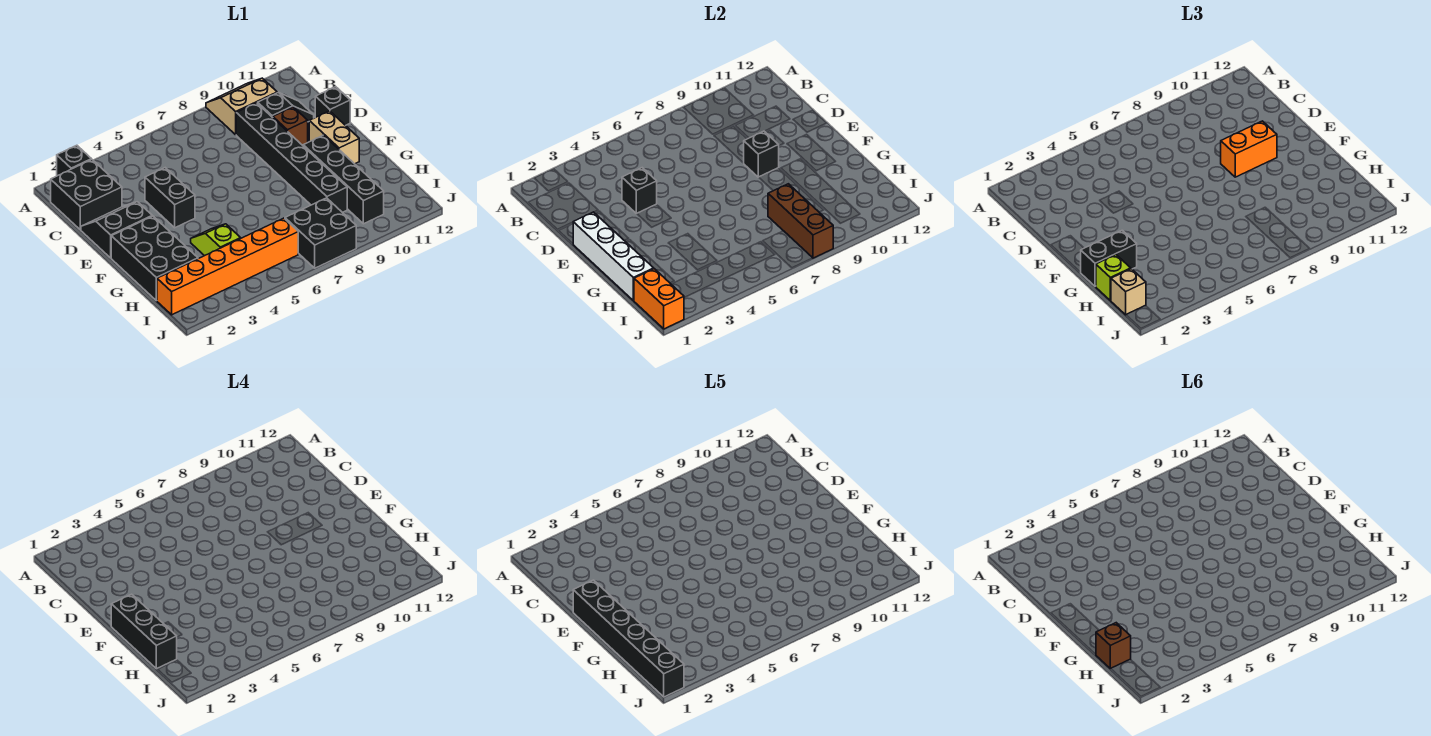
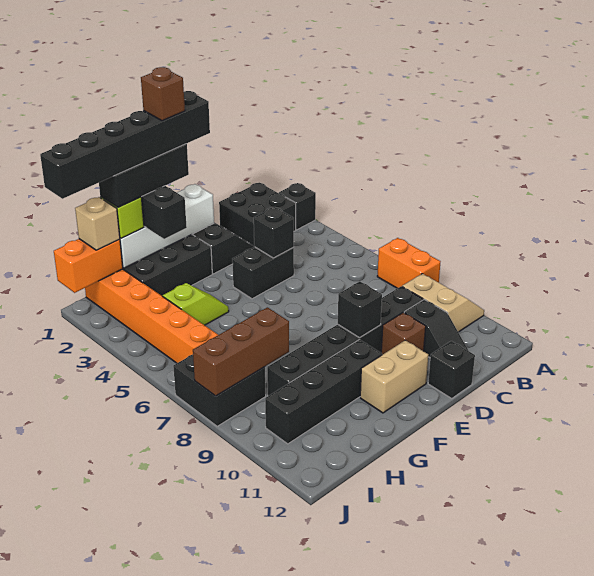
orange 1x2 brick [1221,121,1277,177] -> orange 1x2 brick moved to [377,238,440,288]
brown 1x1 brick [1096,623,1131,669] -> brown 1x1 brick moved to [141,67,185,121]

